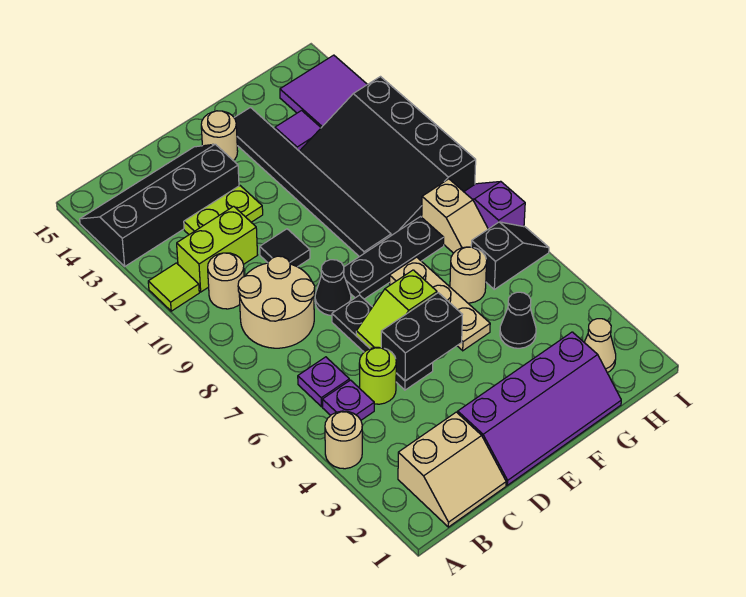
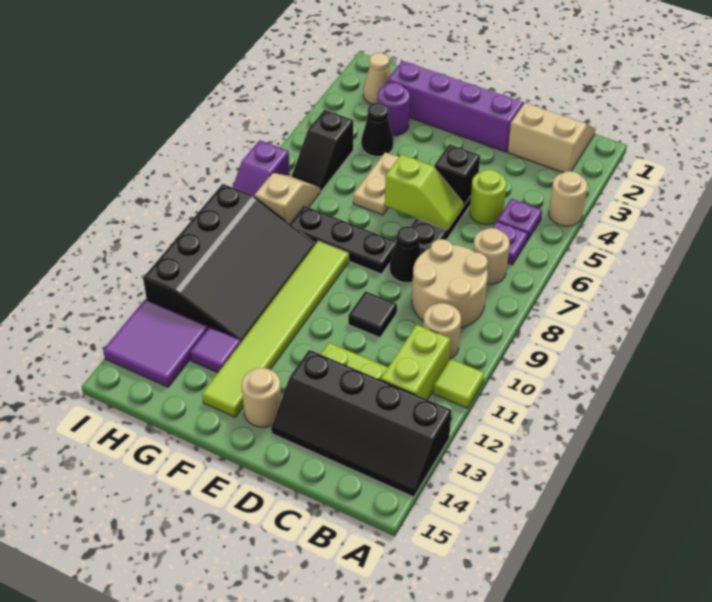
lime 1x2 brick [177,206,257,292] -> lime 1x2 brick turned to [381,325,450,400]
black 1x2 brick [381,293,462,381] -> black 1x1 brick [434,144,480,207]
tan 1x3 plate [390,257,490,351] -> tan 1x2 plate [353,152,399,215]
black 1x6 tile [234,108,391,257] -> lime 1x6 tile [202,241,349,417]
none -> purple 1x1 round brick [378,83,410,136]
tan 1x1 round brick [450,247,487,303] -> tan 1x1 round brick moved to [473,228,510,284]
black 1x2 slope [471,222,549,289] -> black 1x2 slope turned to [292,110,353,191]

